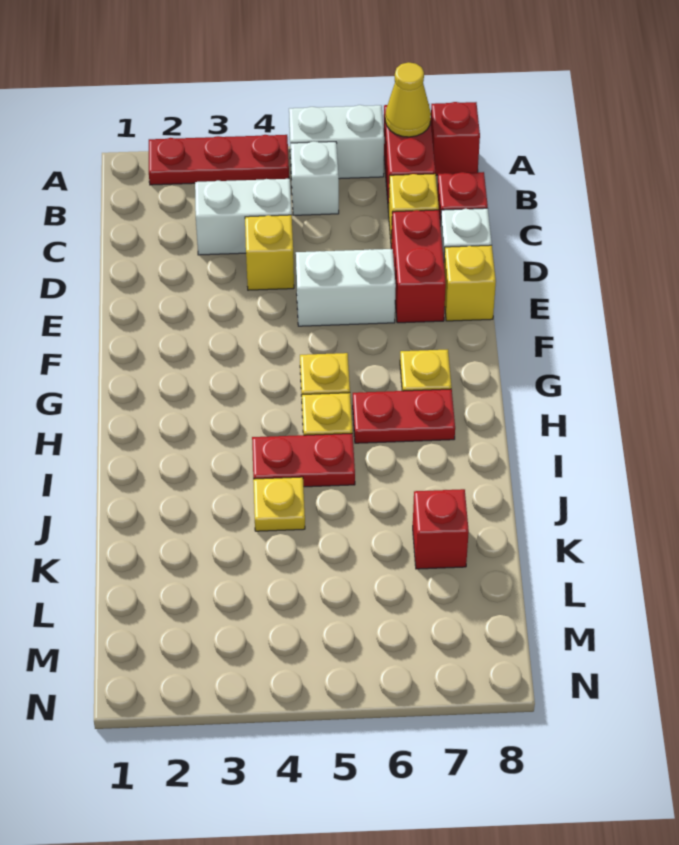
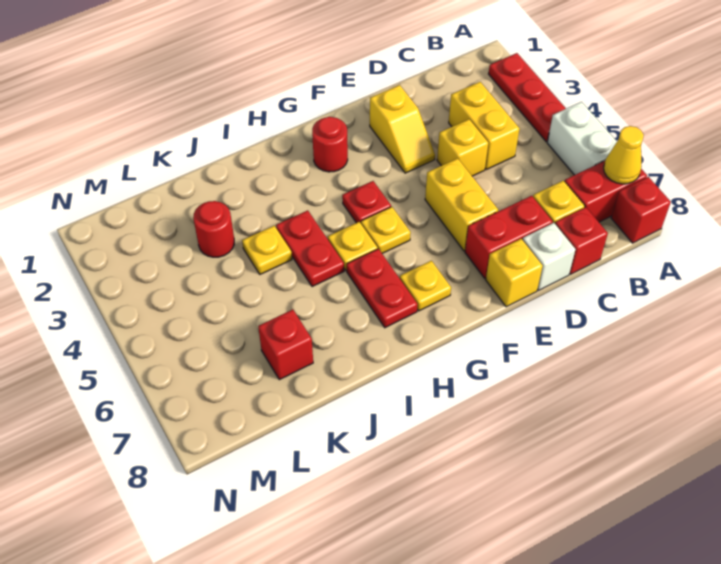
white 1x1 brick [291,142,339,215] -> none
white 1x2 brick [195,179,292,255] -> yellow 1x2 brick [449,82,520,169]
none -> yellow 1x2 slope [370,85,435,173]
white 1x2 brick [296,249,396,326] -> yellow 1x2 brick [425,158,498,251]
none -> red 1x1 round brick [312,117,348,172]
none -> red 1x1 plate [342,181,391,223]
none -> red 1x1 round brick [193,201,234,257]

